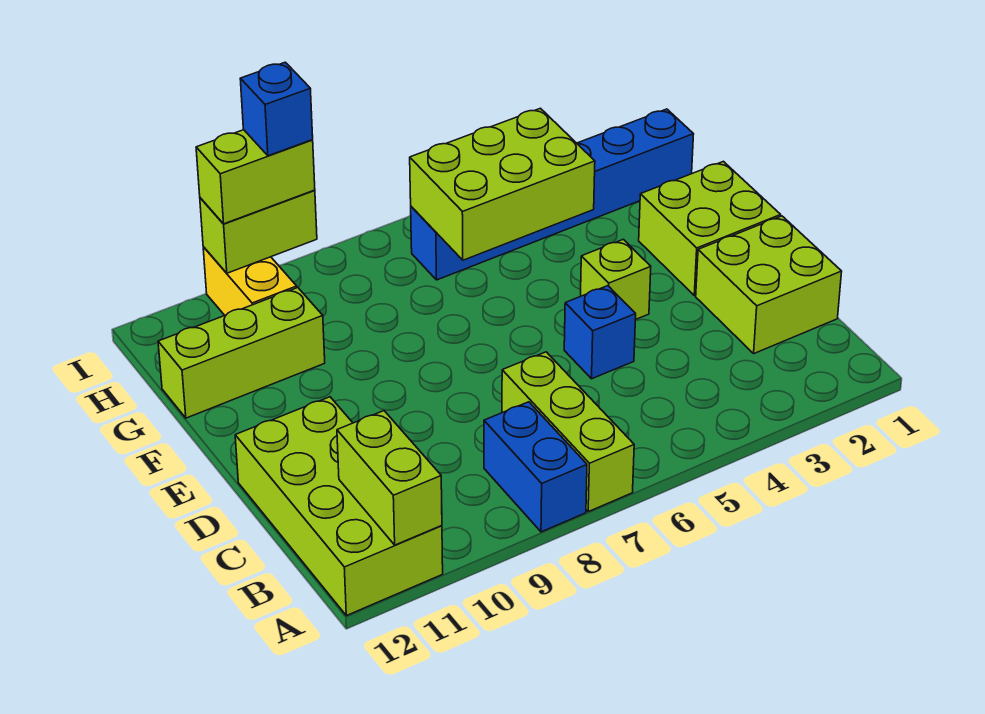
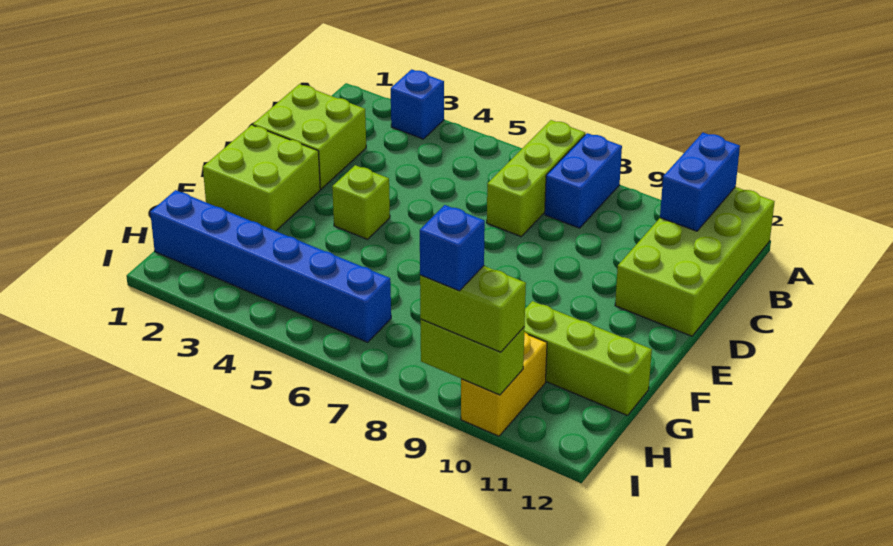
lime 1x2 brick [337,411,442,545] -> blue 1x2 brick [660,133,740,231]
blue 1x1 brick [564,286,636,379] -> blue 1x1 brick moved to [391,69,444,139]
lime 2x3 brick [410,108,595,260] -> none

